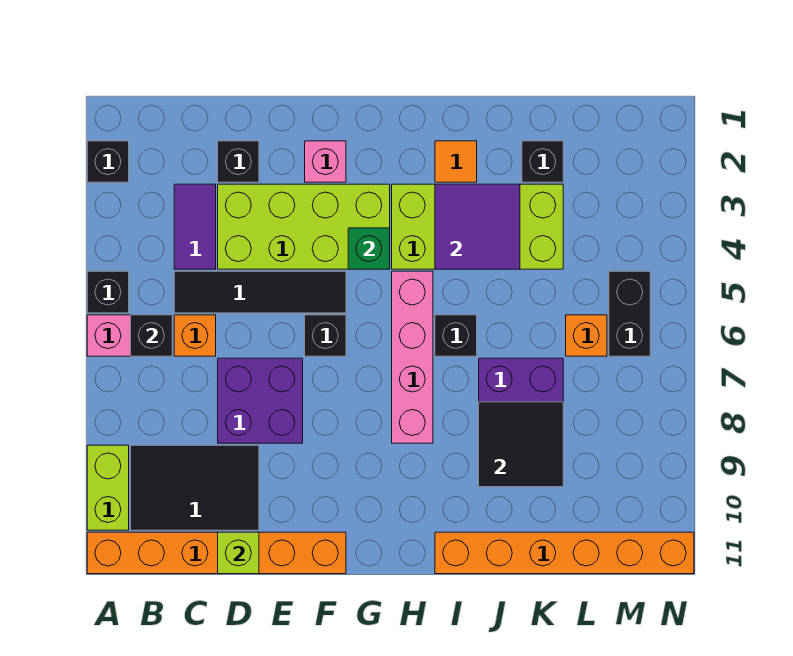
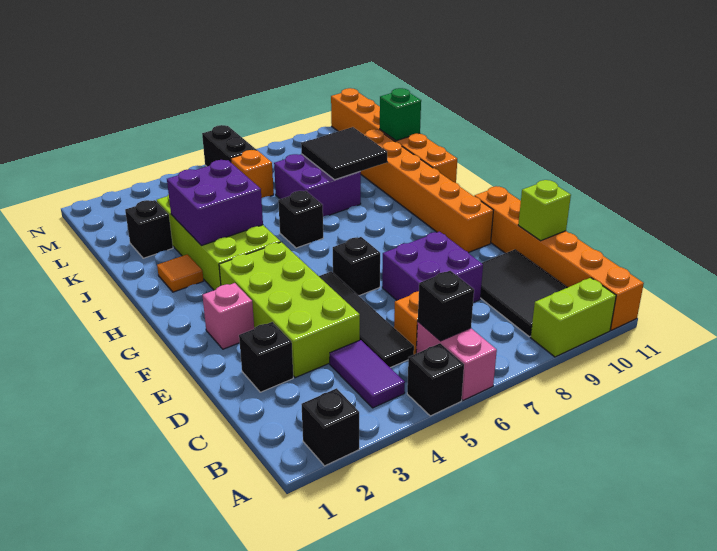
purple 1x2 tile [174,184,216,269] -> purple 1x2 tile turned to [330,340,405,408]
none -> orange 1x6 brick [360,129,493,253]
green 1x1 brick [348,228,390,269] -> green 1x1 brick moved to [380,88,421,141]
pink 1x4 brick [392,271,433,443] -> none
purple 2x2 tile [435,184,520,269] -> purple 2x2 brick [167,160,263,246]
black 1x2 brick [609,271,650,356] -> black 1x2 brick turned to [202,125,256,166]

